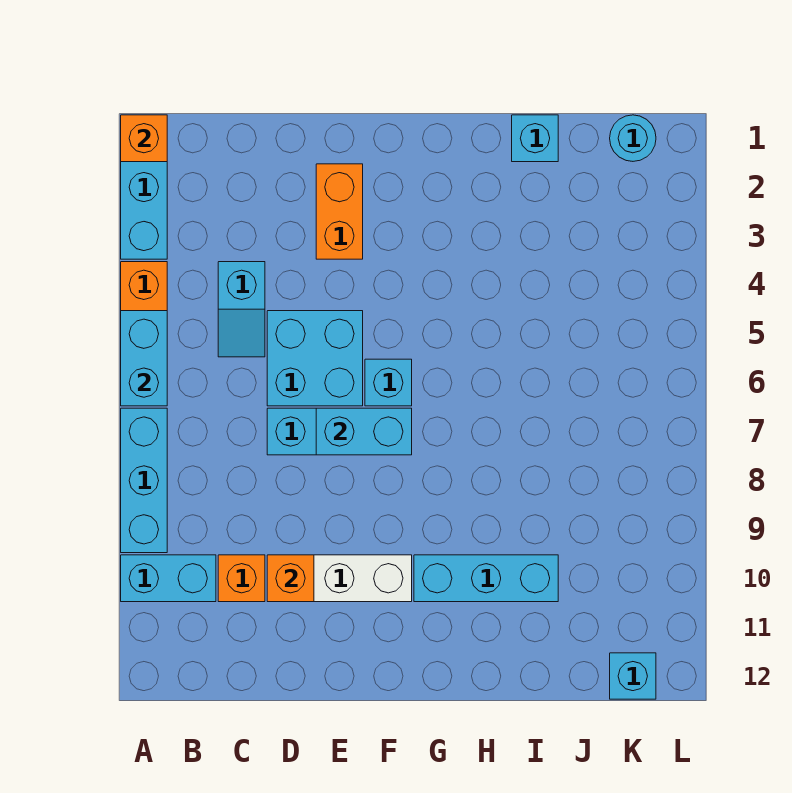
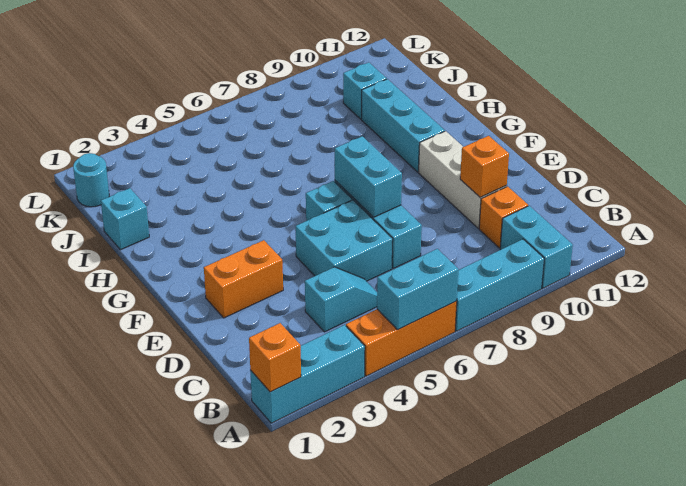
cyan 1x1 brick [610,653,656,699] -> cyan 1x1 brick moved to [343,62,387,119]

